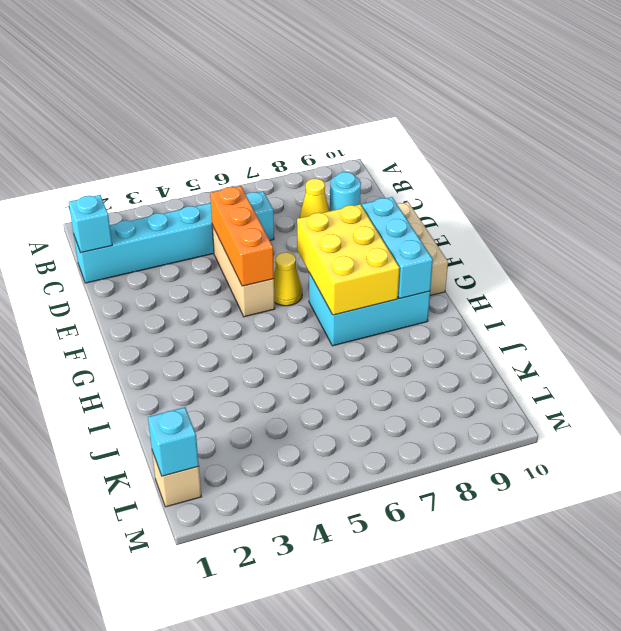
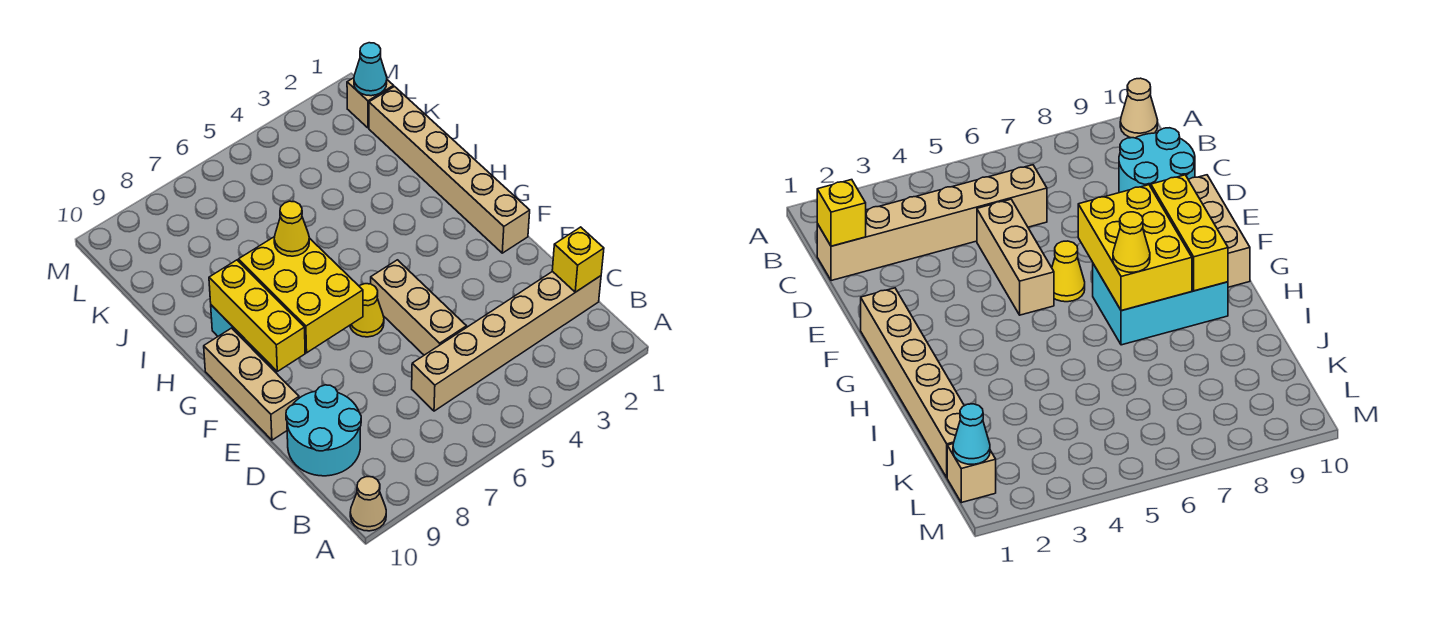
none -> tan 1x1 cone [350,477,386,531]
cyan 1x6 brick [74,192,274,283] -> tan 1x6 brick [412,271,601,411]
cyan 1x1 brick [69,195,112,253] -> yellow 1x1 brick [552,227,604,292]
yellow 1x1 cone [300,179,329,218] -> yellow 1x1 cone moved to [274,201,309,256]
cyan 1x1 round brick [330,172,361,211] -> cyan 2x2 round brick [286,385,361,476]
orange 1x3 brick [210,186,274,286] -> none
none -> tan 1x6 brick [369,87,530,253]
cyan 1x3 brick [362,197,433,298] -> yellow 1x3 brick [209,260,305,371]
cyan 1x1 brick [148,407,199,476] -> cyan 1x1 cone [354,43,387,96]

